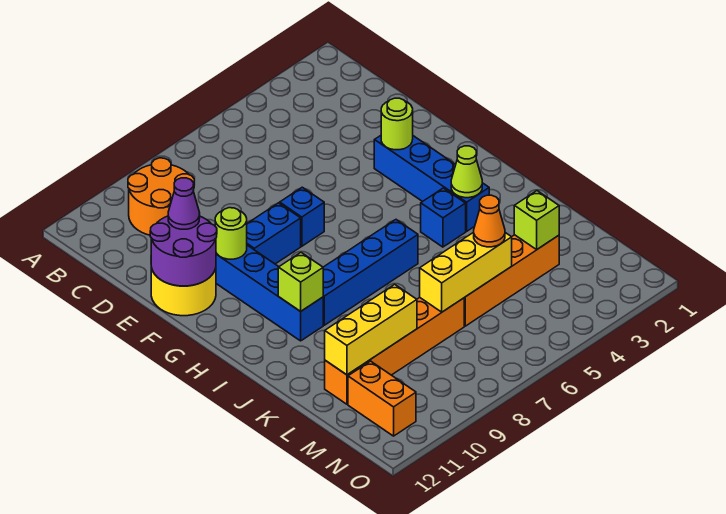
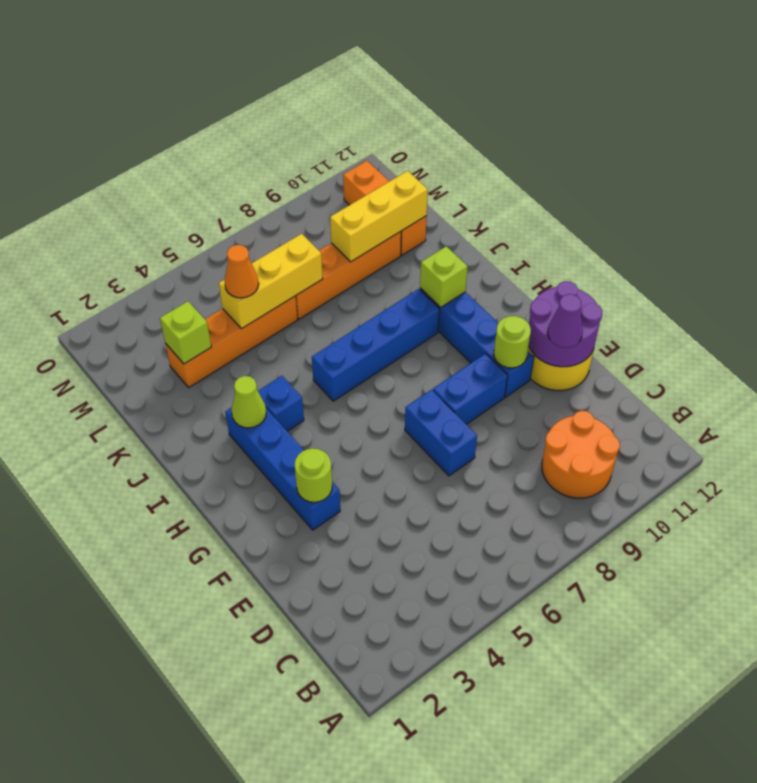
blue 1x1 brick [280,187,324,246] -> blue 1x2 brick [405,390,477,476]

